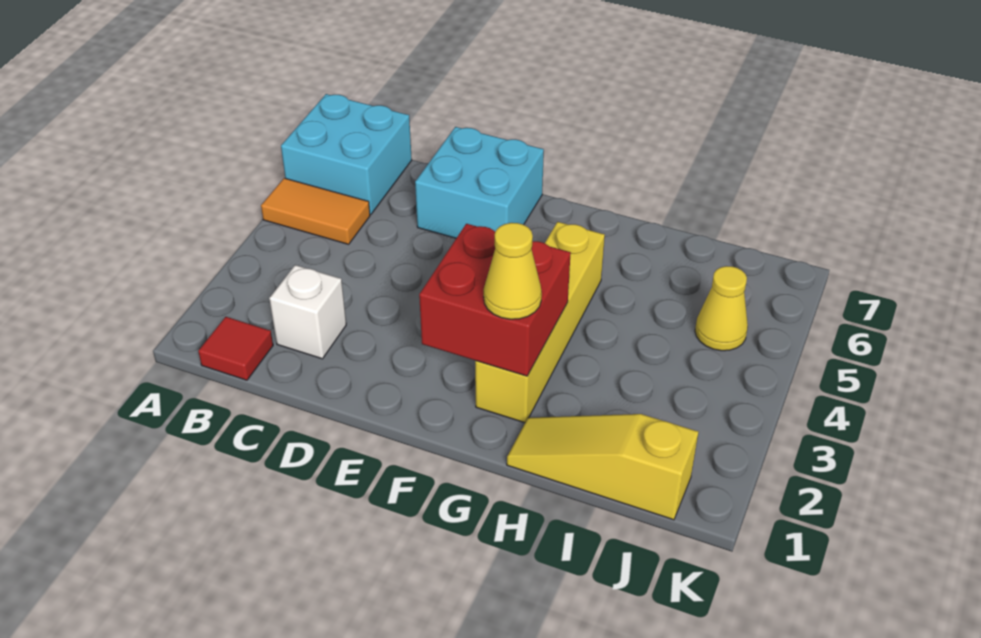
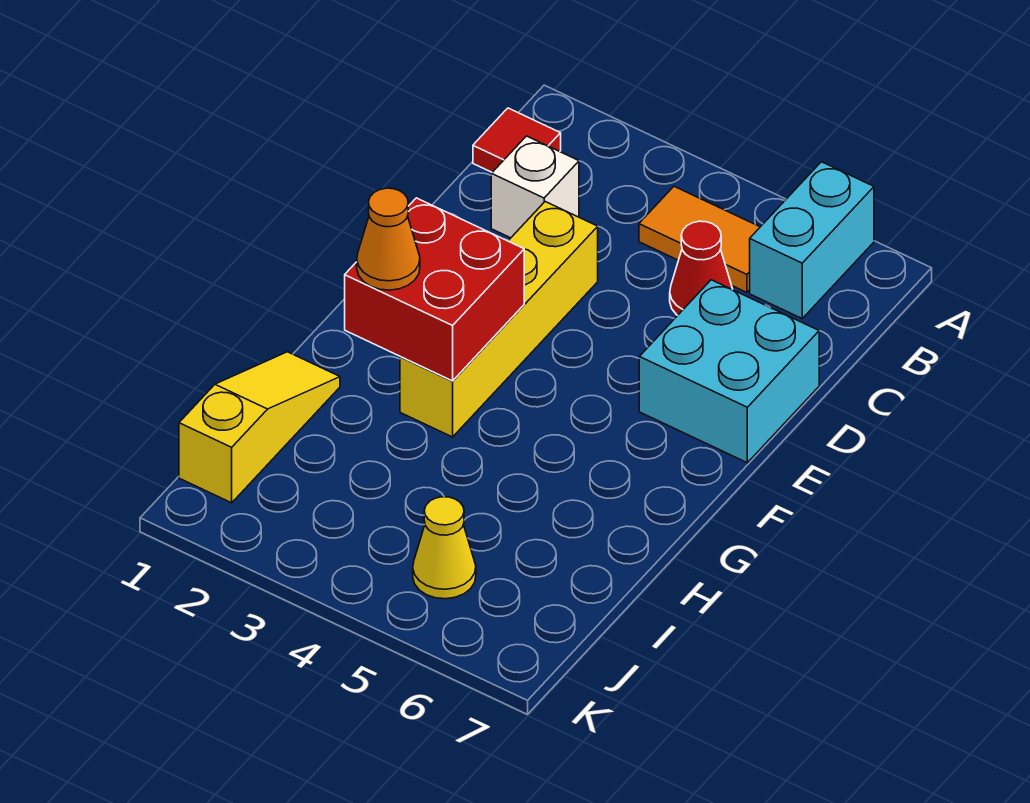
orange 1x2 tile [261,178,370,244] -> orange 1x2 tile turned to [639,186,760,292]
cyan 2x2 brick [281,94,412,215] -> cyan 1x2 brick [750,162,874,318]
none -> red 1x1 cone [670,221,733,315]
yellow 1x4 brick [475,222,605,423] -> yellow 1x4 brick turned to [400,202,598,437]
yellow 1x1 cone [484,223,542,319] -> orange 1x1 cone [357,188,420,290]

